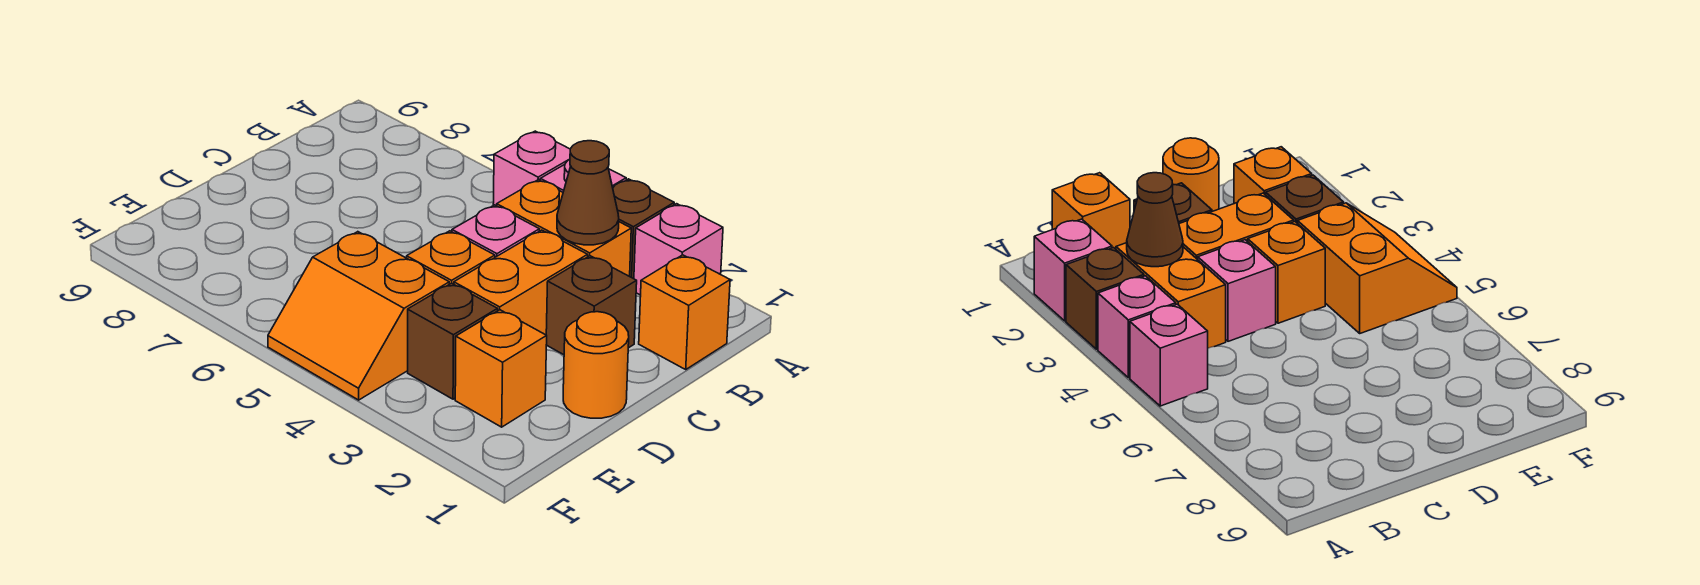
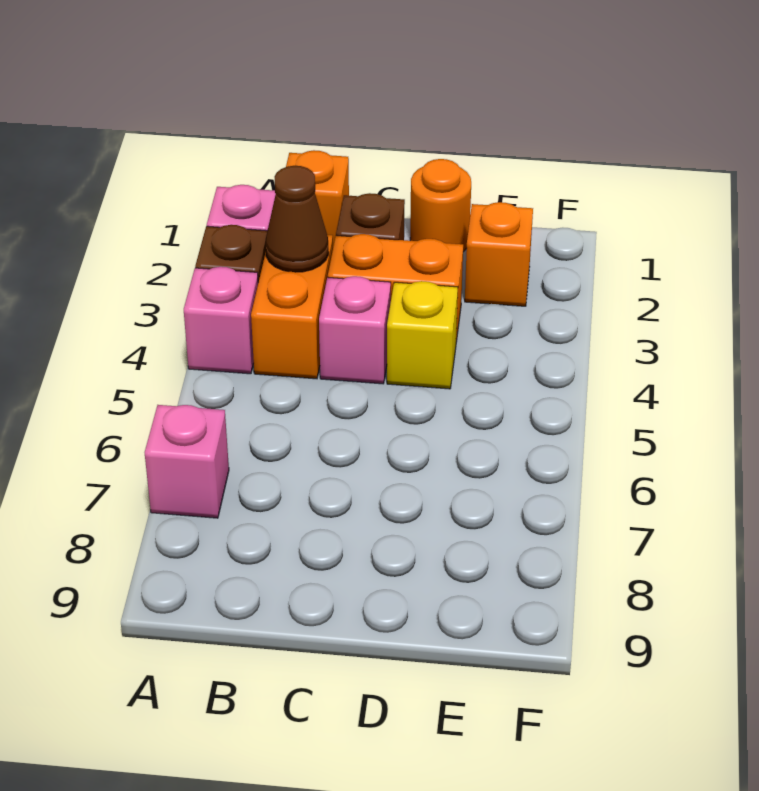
pink 1x1 brick [493,131,570,206] -> pink 1x1 brick moved to [145,405,229,518]
orange 1x1 brick [407,231,495,284] -> yellow 1x1 brick [387,281,458,389]
brown 1x1 brick [408,283,498,399] -> none
orange 2x2 slope [268,232,449,400] -> none

